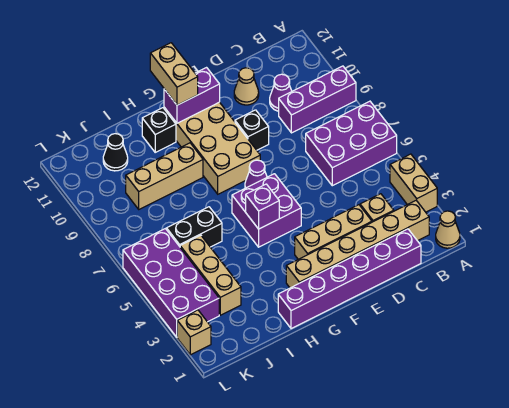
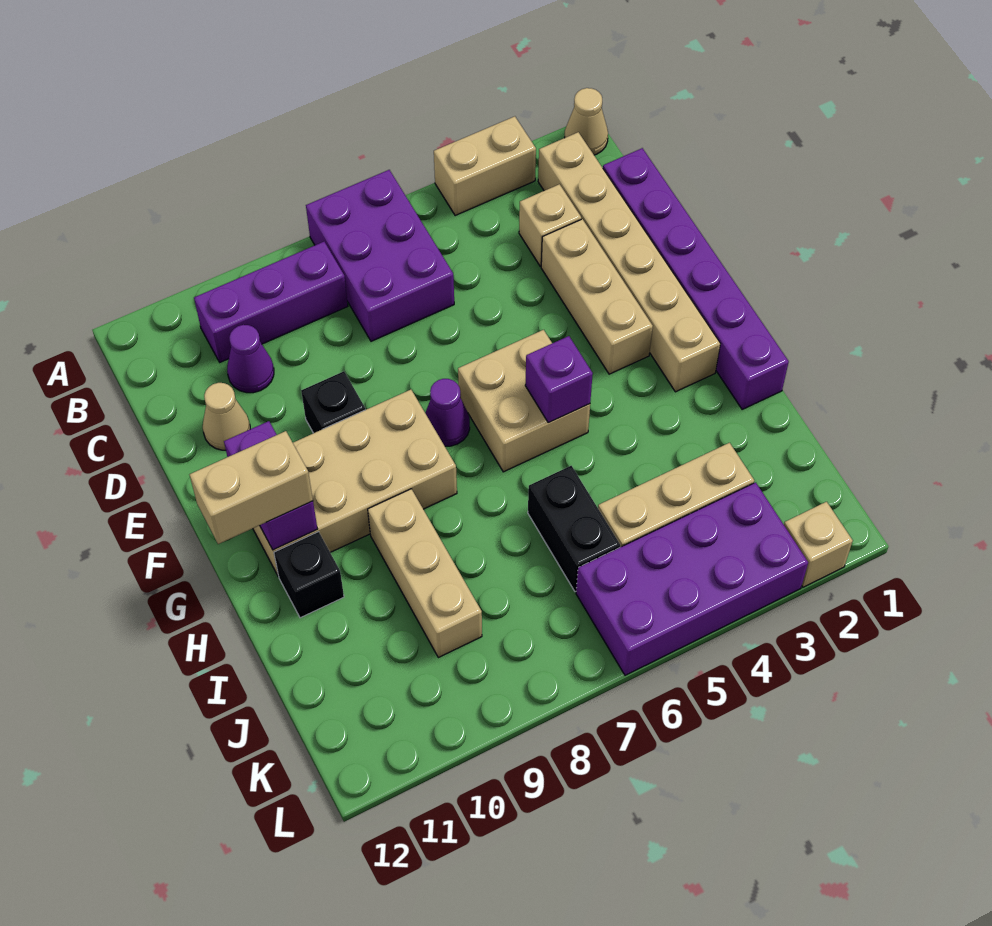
purple 1x3 brick [279,66,356,133] -> purple 1x3 brick turned to [194,242,348,362]
purple 2x2 brick [232,174,301,247] -> tan 2x2 brick [458,330,590,472]
black 1x1 cone [103,134,128,171] -> none

